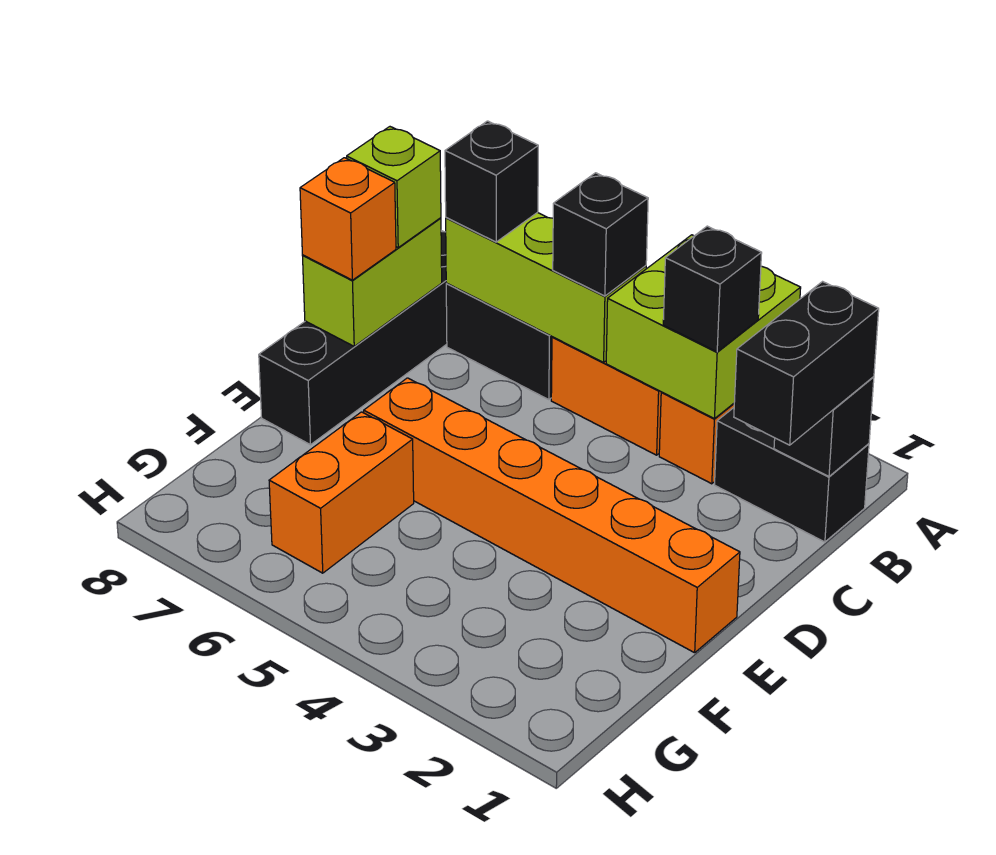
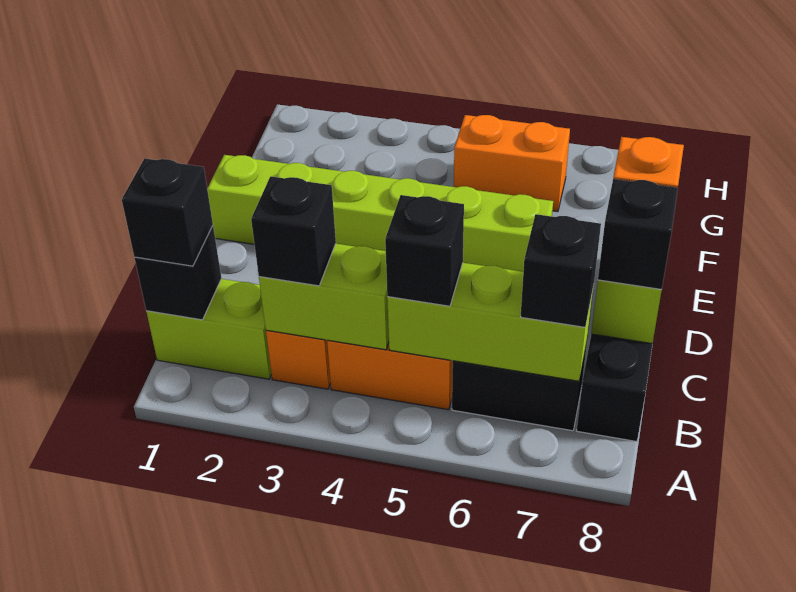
lime 2x2 brick [606,235,801,419] -> lime 1x2 brick [259,244,389,350]
black 1x2 brick [715,408,869,542] -> lime 1x2 brick [146,279,272,379]
black 1x2 brick [734,282,879,445] -> black 1x1 brick [122,158,213,266]
lime 1x1 brick [347,127,441,247] -> black 1x1 brick [598,179,678,290]
orange 1x6 brick [364,378,740,653] -> lime 1x6 brick [207,155,553,272]
orange 1x2 brick [269,412,414,573] -> orange 1x2 brick turned to [454,115,570,212]

